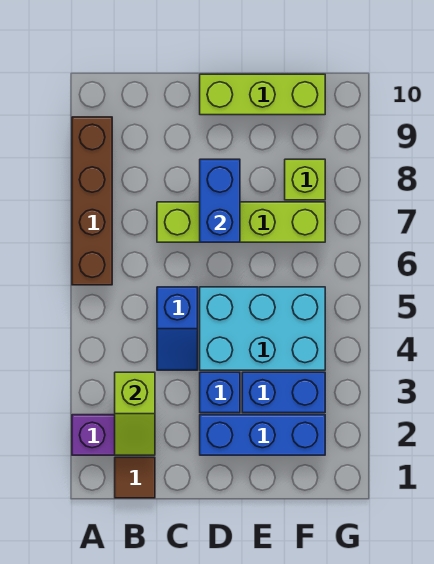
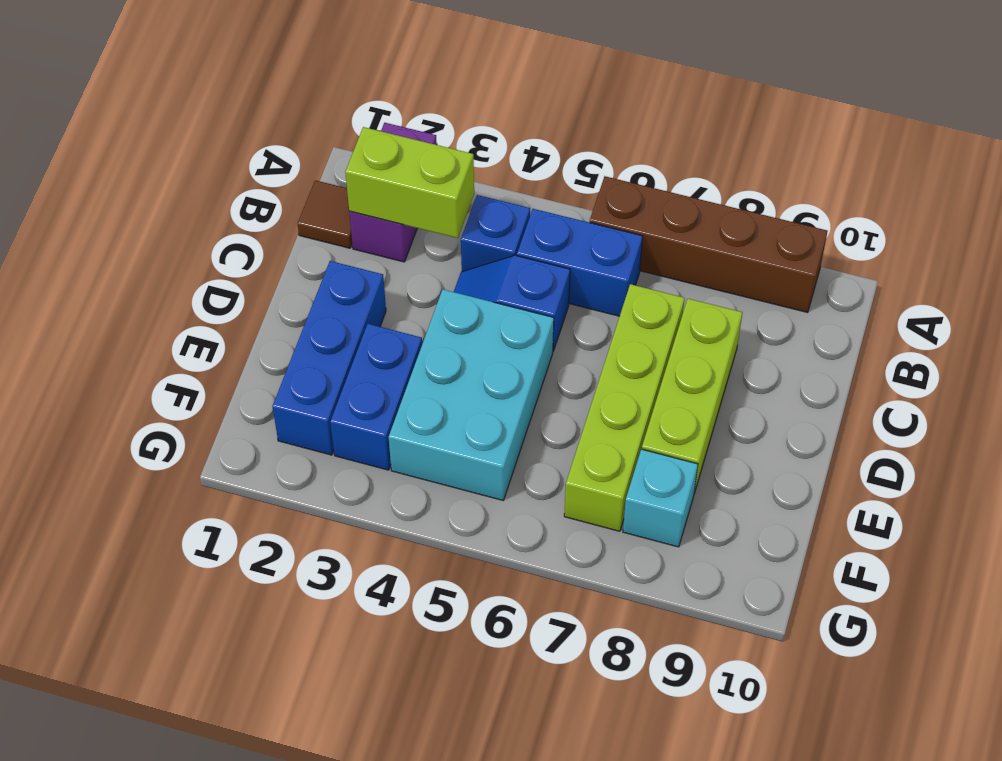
lime 1x2 slope [115,372,155,455] -> lime 1x2 brick [345,127,474,238]
blue 1x1 brick [200,372,240,413] -> blue 1x1 brick moved to [461,195,530,272]
blue 1x2 brick [200,159,240,242] -> blue 1x2 brick moved to [517,209,643,316]
lime 1x3 brick [200,74,325,115] -> lime 1x3 brick moved to [642,299,743,493]
lime 1x1 brick [285,159,325,200] -> cyan 1x1 brick [623,449,698,547]

